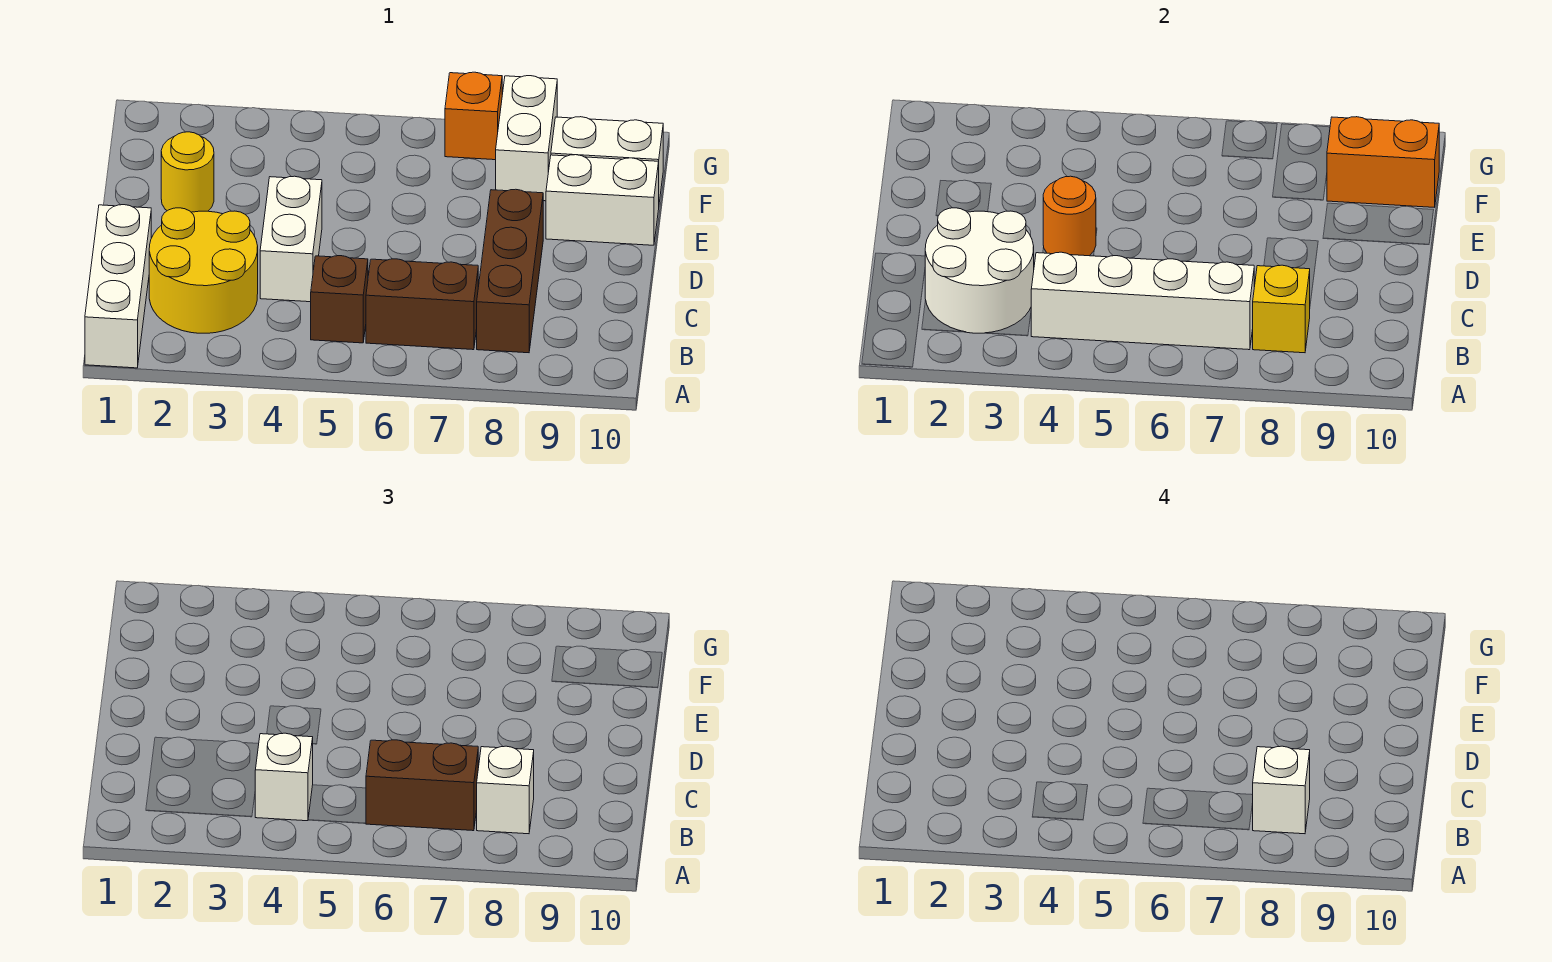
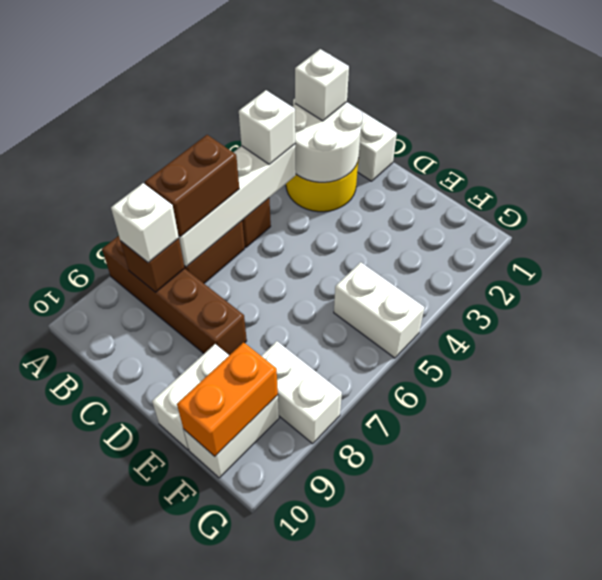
brown 1x3 brick [477,189,543,353] -> brown 1x4 brick [102,236,247,355]
yellow 1x1 brick [1253,265,1310,353] -> brown 1x1 brick [121,238,185,292]
white 1x1 brick [1252,746,1310,834] -> white 1x1 brick moved to [295,49,349,121]
white 1x2 brick [260,176,322,302] -> white 1x2 brick moved to [334,262,424,358]
orange 1x1 round brick [1043,176,1096,256] -> none
yellow 1x1 round brick [161,132,214,212] -> none
orange 1x1 brick [445,72,502,160] -> none

